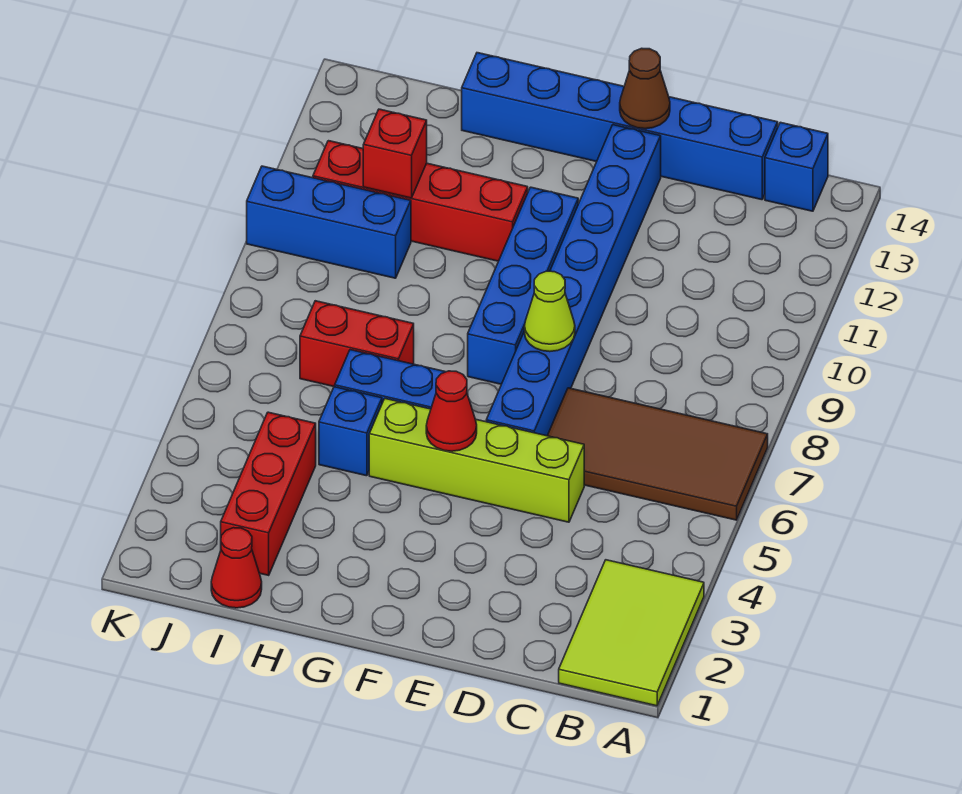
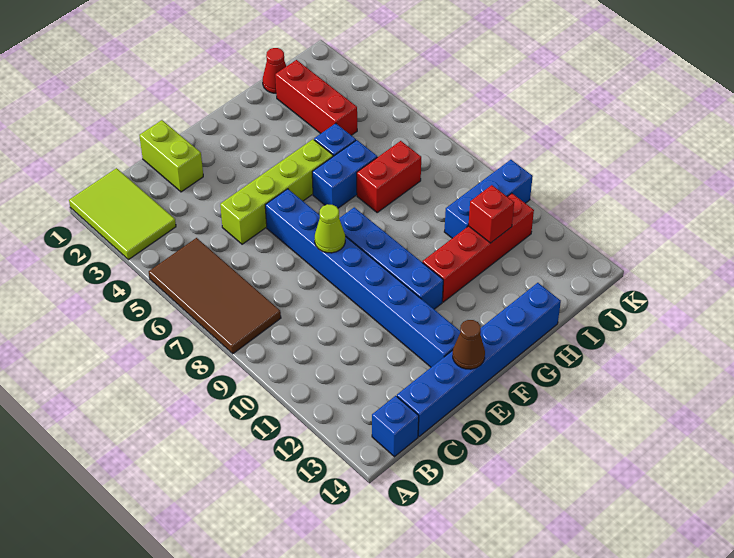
brown 2x4 tile [547,388,768,520] -> brown 2x4 tile turned to [149,238,281,354]
none -> lime 1x2 brick [139,120,203,192]
red 1x1 cone [426,371,477,451] -> none

